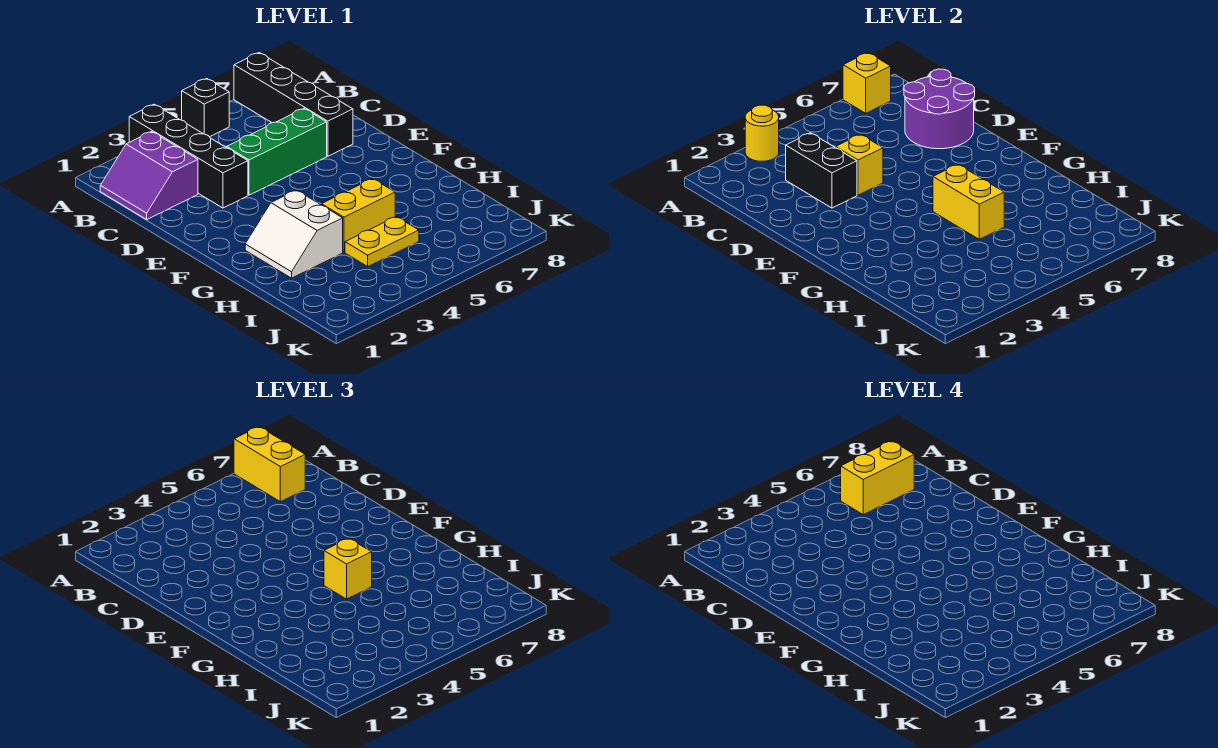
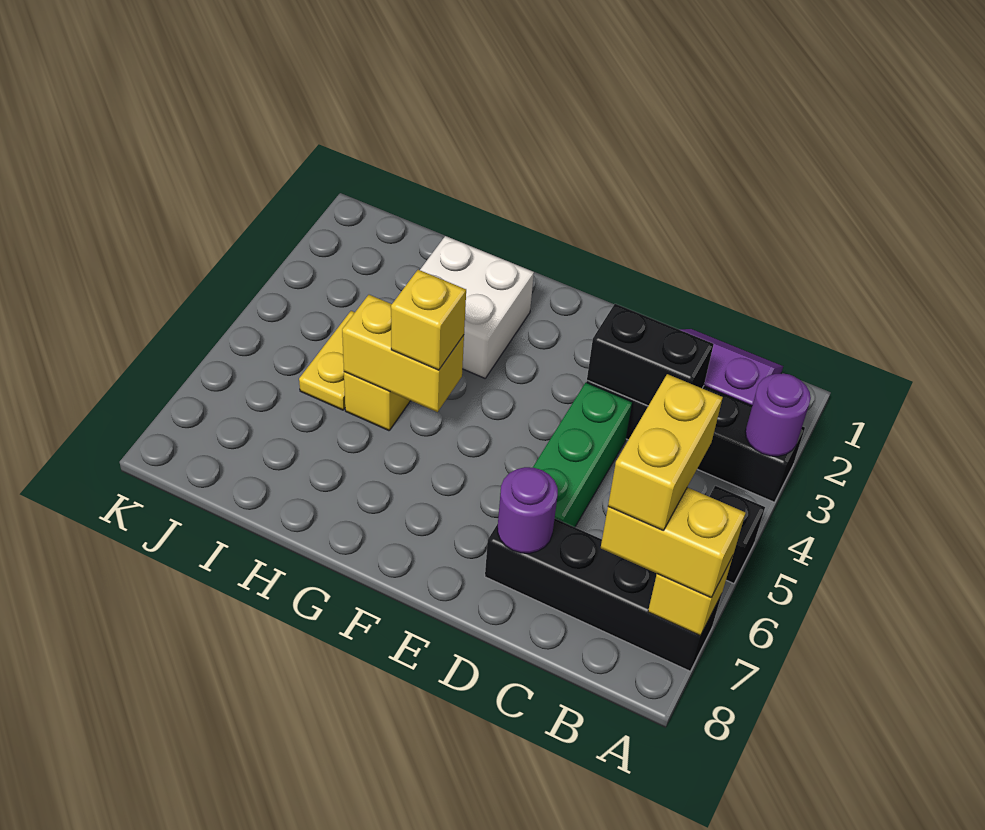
yellow 1x1 round brick [745,105,779,161] -> purple 1x1 round brick [745,374,811,456]
purple 2x2 round brick [904,69,975,149] -> purple 1x1 round brick [498,467,558,553]
yellow 1x1 brick [836,134,883,195] -> none
white 2x2 slope [245,190,343,278] -> white 2x2 brick [420,236,534,378]

